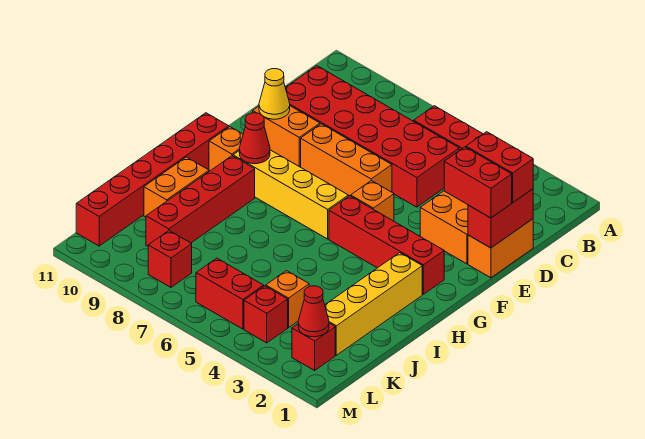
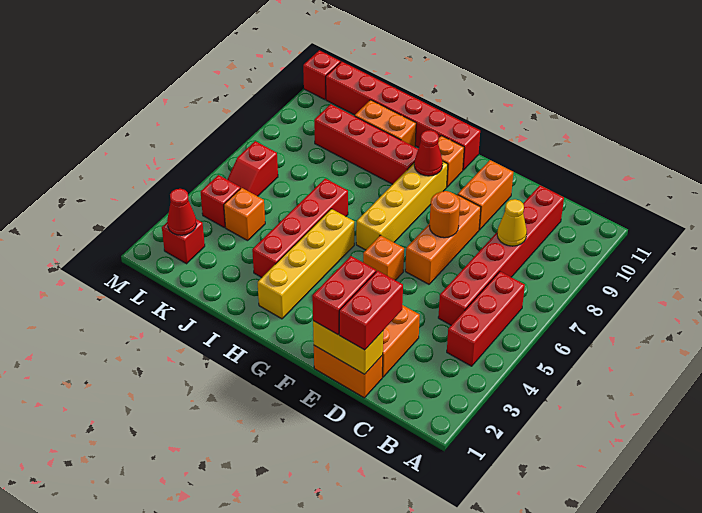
red 2x6 brick [285,66,459,207] -> red 1x6 brick [438,185,564,325]
red 1x2 brick [468,189,533,248] -> yellow 1x2 brick [313,321,383,374]
none -> orange 1x1 round brick [429,191,460,238]
yellow 1x1 cone [259,69,290,119] -> yellow 1x1 cone moved to [497,199,527,246]
red 1x4 brick [329,196,444,294] -> red 1x4 brick moved to [252,178,348,277]
yellow 1x4 brick [325,253,422,355] -> yellow 1x4 brick turned to [258,209,354,319]
red 1x2 brick [196,258,264,329] -> red 1x2 slope [227,141,278,196]
red 1x1 brick [148,231,192,287] -> red 1x1 brick moved to [303,50,341,100]

